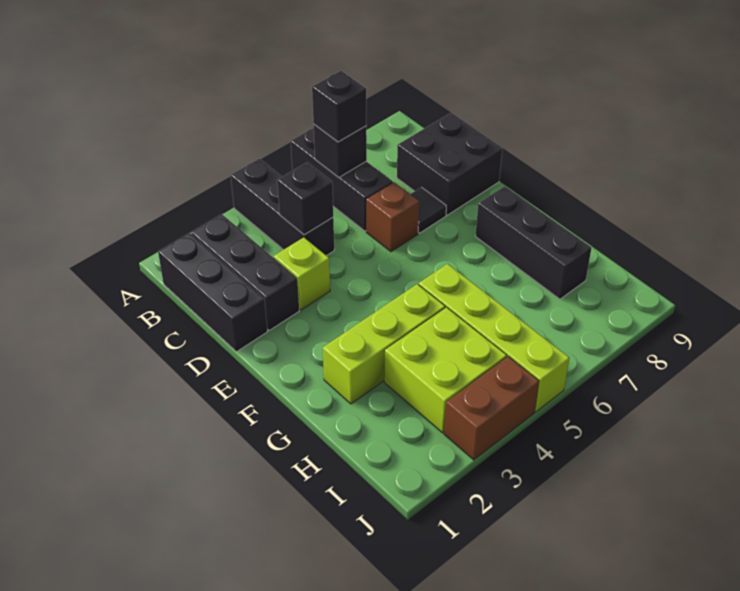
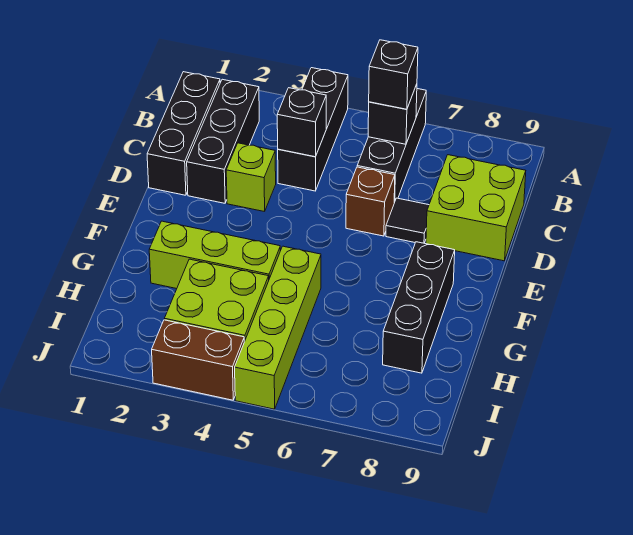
black 2x2 brick [397,113,502,215] -> lime 2x2 brick [426,155,526,261]

